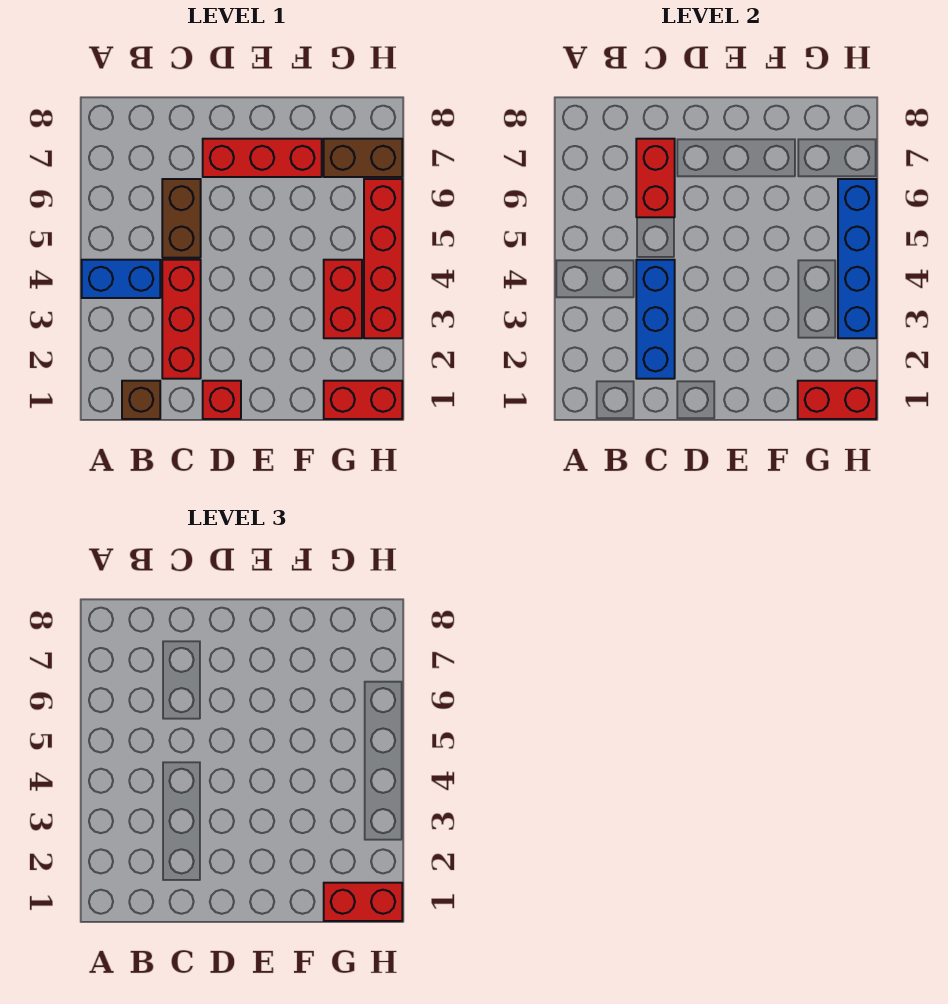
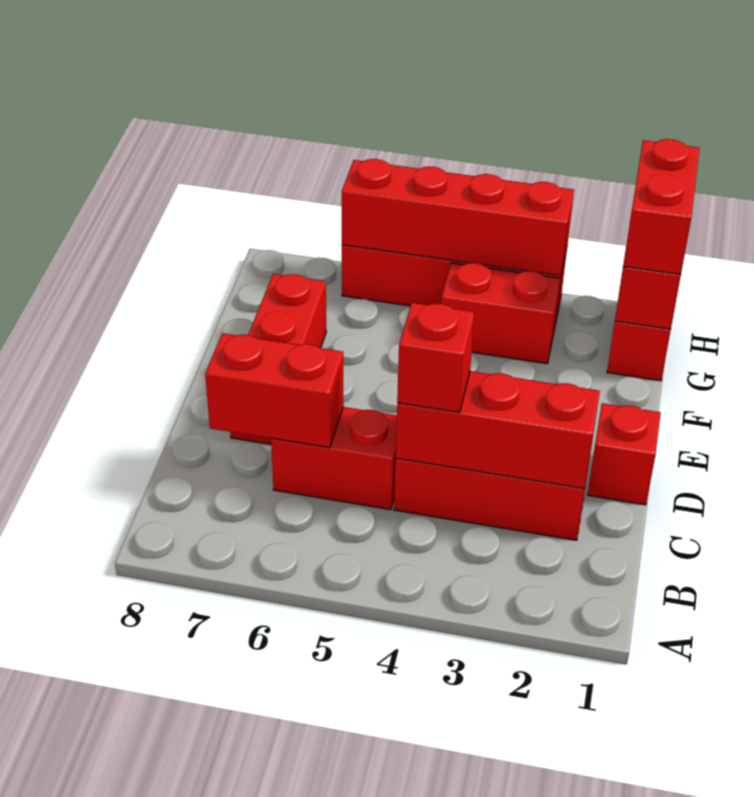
blue 1x2 brick [82,260,160,298] -> none
brown 1x1 brick [122,381,160,419] -> none
blue 1x3 brick [636,260,675,379] -> red 1x3 brick [396,371,600,489]
none -> red 1x1 brick [397,303,474,412]
brown 1x2 brick [162,179,201,258] -> red 1x2 brick [271,407,397,510]
brown 1x2 brick [324,139,402,177] -> none
blue 1x4 brick [838,179,876,338] -> red 1x4 brick [342,159,574,276]

